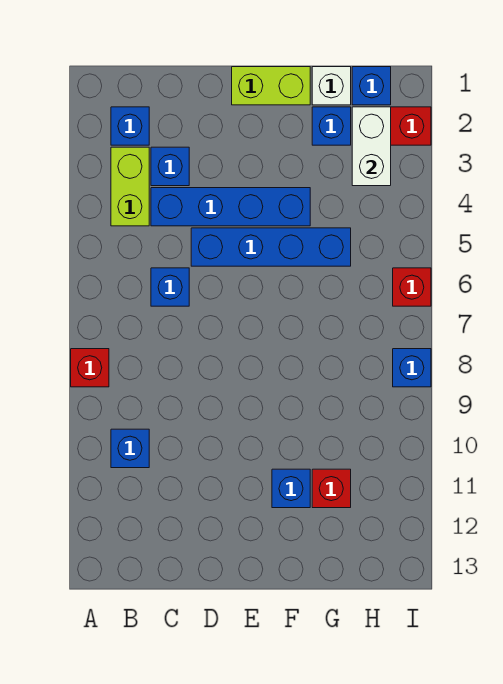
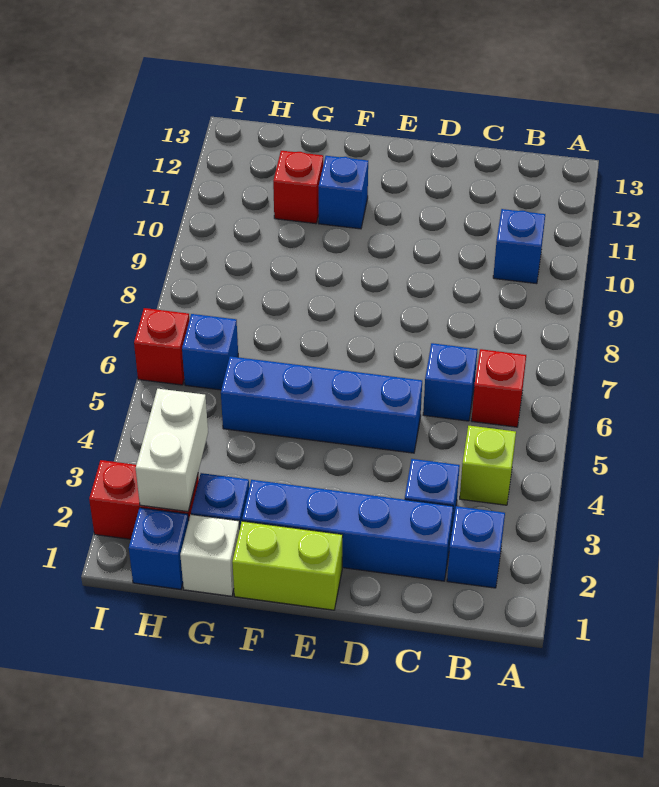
red 1x1 brick [71,349,109,387] -> red 1x1 brick moved to [471,349,526,427]
lime 1x2 brick [111,147,149,226] -> lime 1x1 brick [460,426,516,505]
blue 1x4 brick [151,188,310,226] -> blue 1x4 brick moved to [242,480,453,581]
blue 1x1 brick [393,349,431,387] -> blue 1x1 brick moved to [182,314,238,390]

